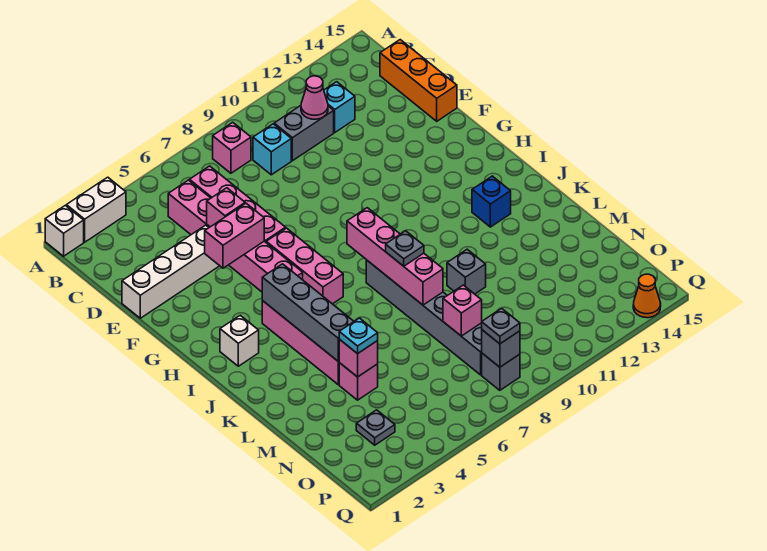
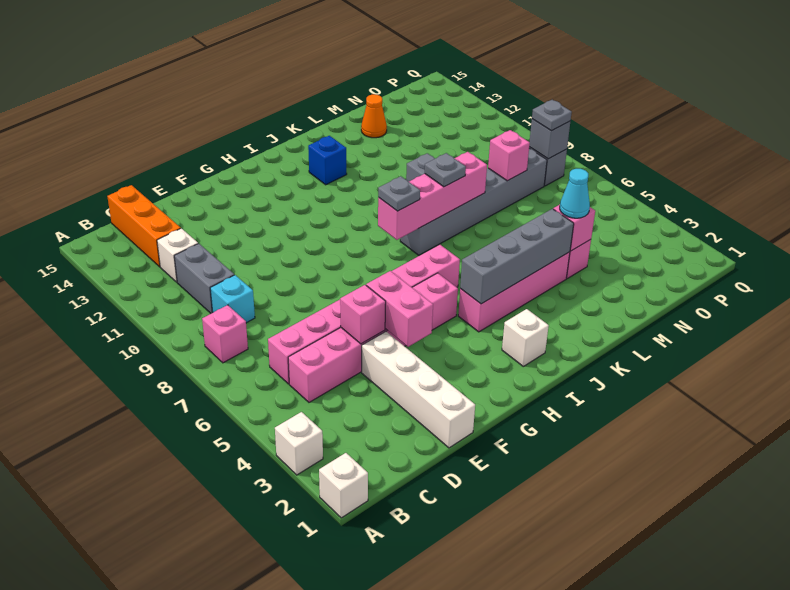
white 1x2 brick [66,177,126,242] -> white 1x1 brick [275,412,323,475]
pink 1x1 cone [301,76,328,119] -> none
cyan 1x1 brick [324,82,355,132] -> white 1x1 brick [157,228,198,282]
orange 1x3 brick [380,40,457,121] -> orange 1x3 brick turned to [107,185,181,267]
cyan 1x1 plate [339,318,378,354] -> cyan 1x1 cone [560,169,590,218]
grey 1x1 plate [356,410,395,445] -> grey 1x1 plate moved to [378,176,420,211]
orange 1x1 cone [633,274,661,318] -> orange 1x1 cone moved to [361,94,387,138]

